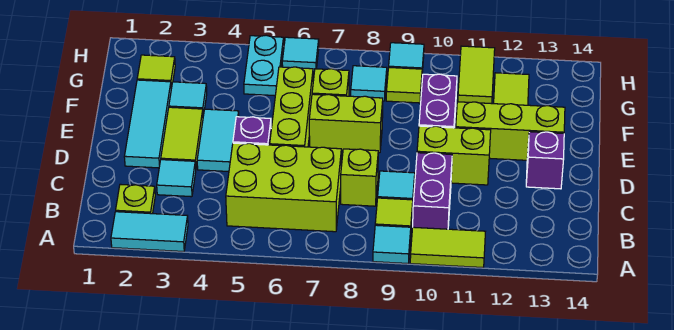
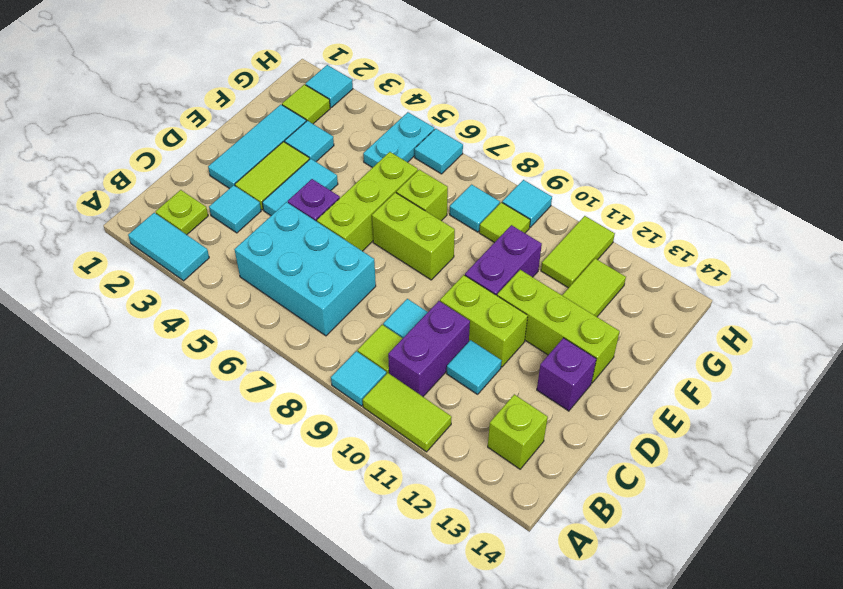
lime 2x3 brick [226,143,341,232] -> cyan 2x3 brick [235,202,376,336]
lime 1x1 brick [341,149,378,206] -> lime 1x1 brick moved to [488,394,548,469]
none -> cyan 1x1 tile [447,340,502,394]
none -> cyan 1x1 tile [306,65,353,107]

